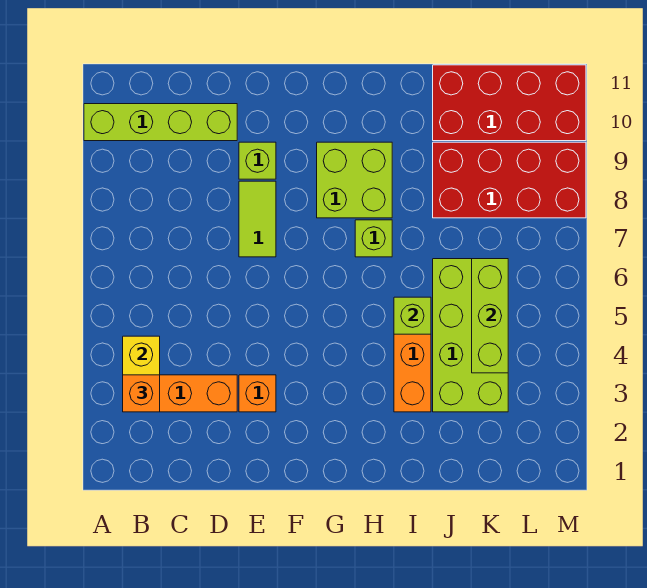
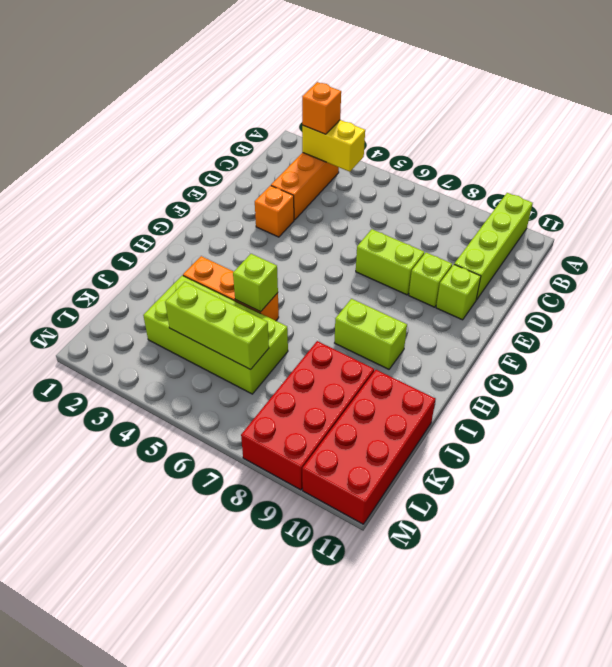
lime 1x2 tile [239,181,276,257] -> lime 1x2 brick [356,229,424,295]
lime 2x2 brick [317,142,392,218] -> lime 1x2 brick [335,299,407,369]
lime 1x1 brick [355,220,392,257] -> lime 1x1 brick moved to [436,265,481,320]

